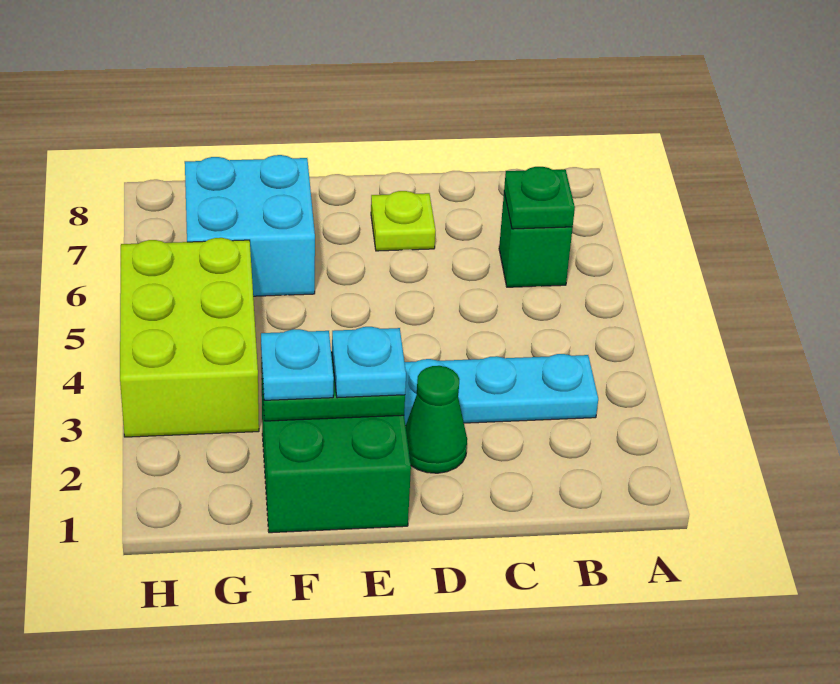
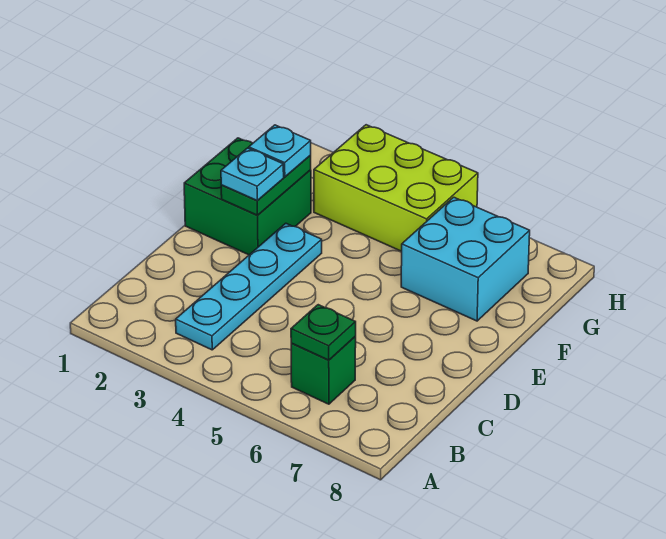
green 1x1 cone [406,366,467,473] -> none
lime 1x1 plate [371,191,436,251] -> none

